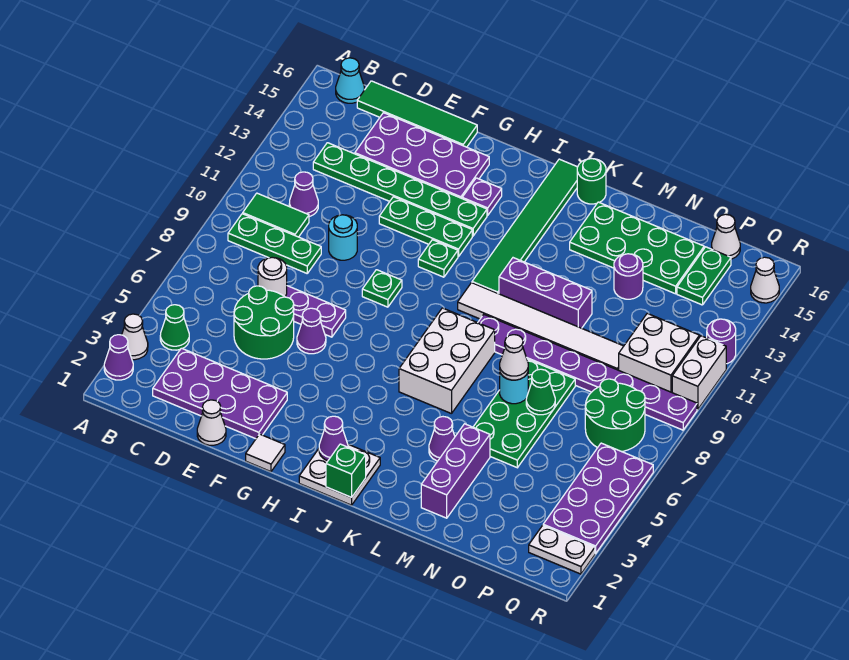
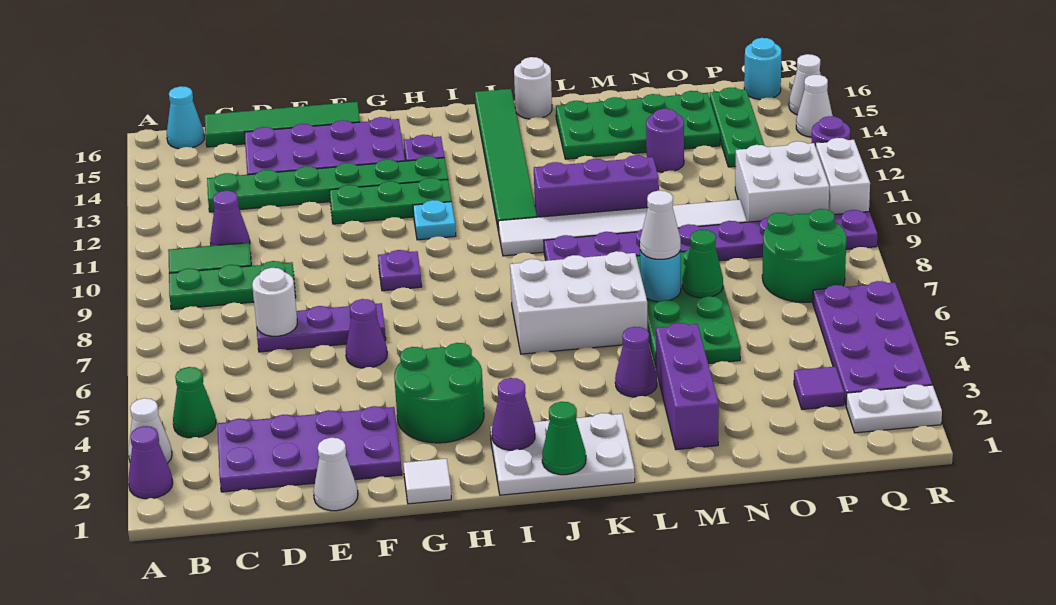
green 2x2 round brick [234,286,294,359] -> green 2x2 round brick moved to [394,343,484,443]
cyan 1x1 round brick [329,215,357,260] -> cyan 1x1 round brick moved to [744,38,781,100]
green 1x1 plate [362,270,402,307] -> purple 1x1 plate [378,250,422,291]
green 1x1 plate [418,240,458,277] -> cyan 1x1 plate [413,200,456,240]
white 2x2 plate [299,444,380,505] -> white 2x3 plate [490,413,635,495]
green 1x1 brick [326,444,366,497] -> green 1x1 cone [542,402,586,475]
white 2x3 brick [399,308,495,414] -> white 2x3 brick turned to [510,251,647,354]
green 1x1 round brick [577,159,606,204] -> white 1x1 round brick [514,57,552,119]
none -> purple 1x1 tile [794,367,844,409]
green 1x2 plate [677,247,731,305] -> green 1x3 plate [710,88,764,167]
white 1x1 cone [712,214,740,259] -> white 1x1 cone moved to [796,75,833,137]

